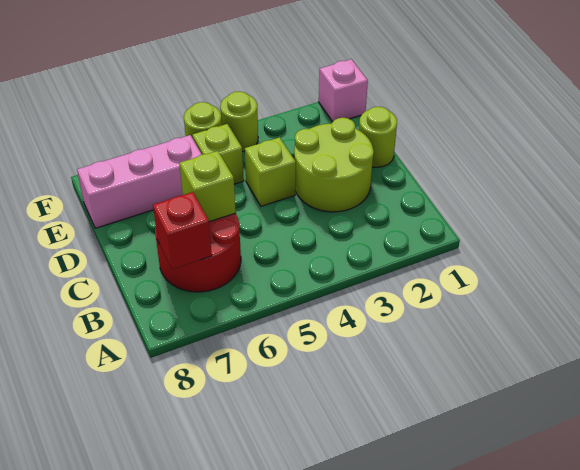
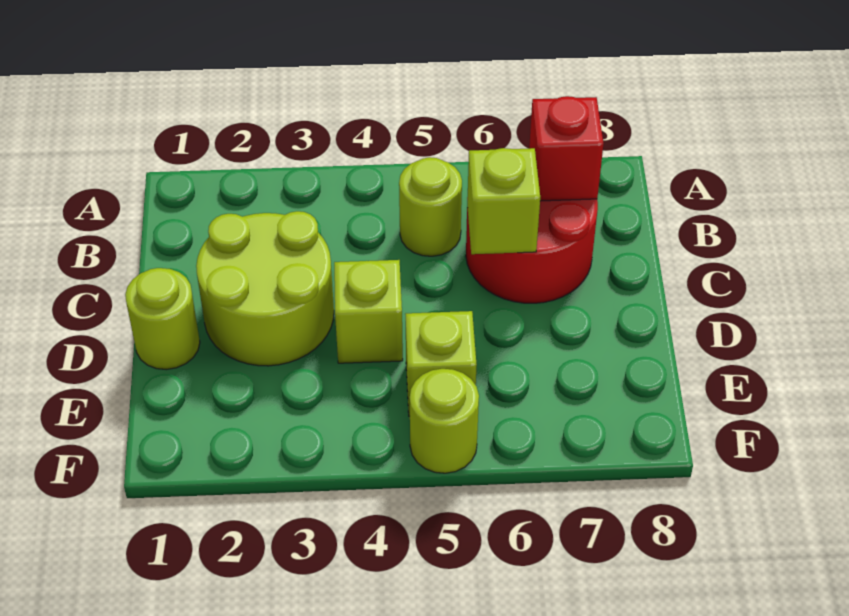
pink 1x3 brick [77,135,202,228] -> none
pink 1x1 brick [319,59,368,122] -> none
lime 1x1 round brick [220,92,258,152] -> lime 1x1 round brick moved to [399,157,462,256]

